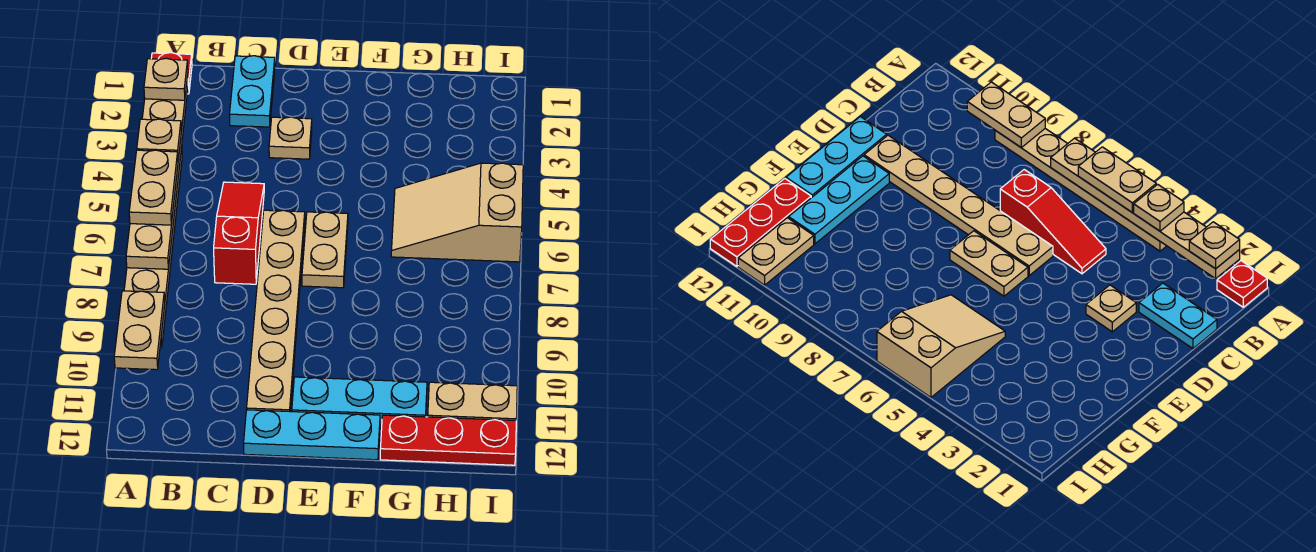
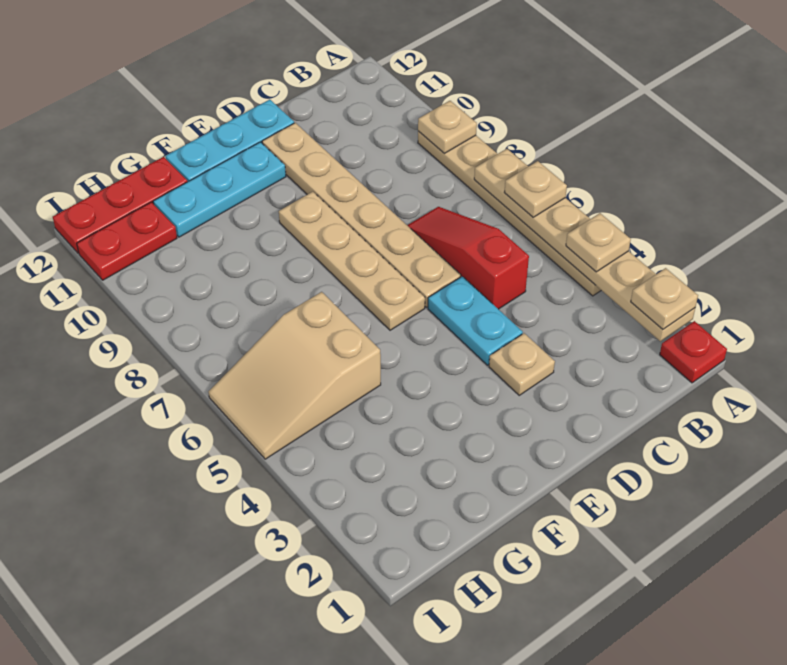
tan 1x2 plate [129,150,178,225] -> tan 1x1 plate [504,161,567,217]
tan 1x2 plate [114,291,165,370] -> tan 1x1 plate [418,101,477,153]
cyan 1x2 plate [230,56,275,127] -> cyan 1x2 plate moved to [428,276,523,365]
red 1x3 slope [214,182,264,284] -> red 1x3 slope turned to [407,207,529,309]
tan 1x2 plate [302,212,348,288] -> tan 1x4 plate [279,192,425,330]
tan 2x3 slope [391,163,523,262] -> tan 2x3 slope turned to [208,292,381,459]
tan 1x2 plate [428,382,517,420] -> red 1x2 plate [77,202,177,280]

